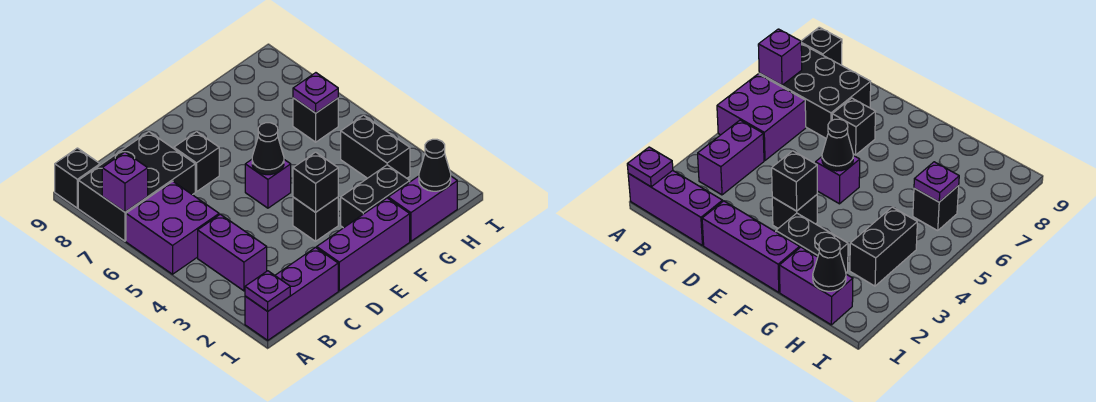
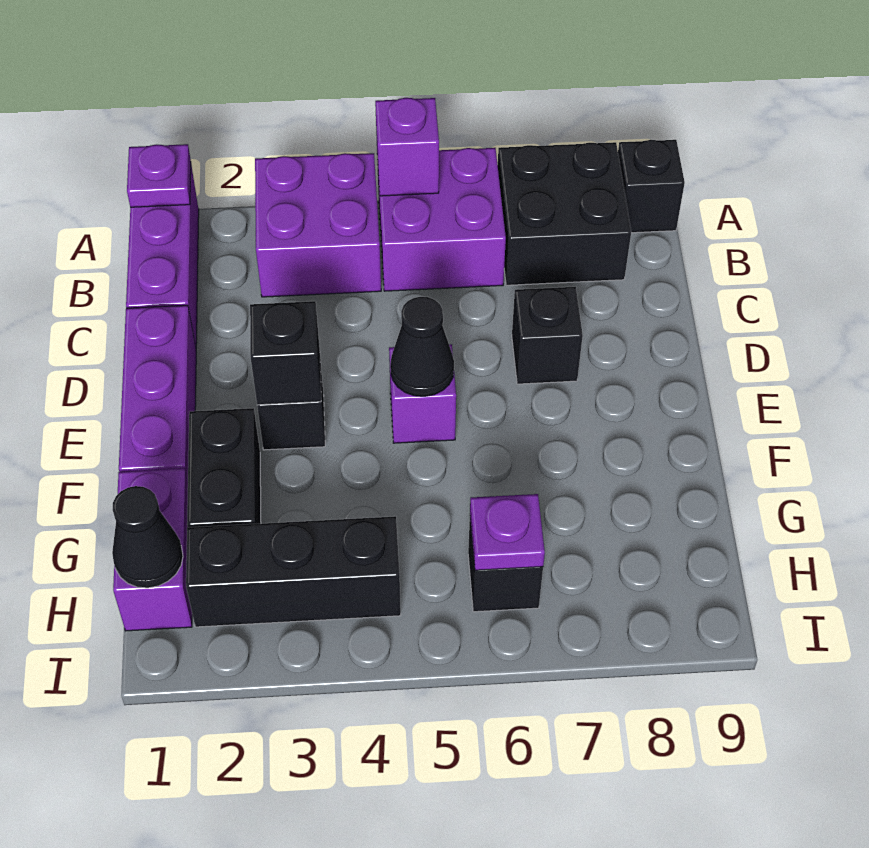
black 2x3 brick [78,132,195,241] -> black 2x2 brick [498,142,631,285]
purple 1x1 brick [102,152,148,212] -> purple 1x1 brick moved to [375,98,439,196]
purple 1x2 brick [198,214,267,291] -> purple 2x2 brick [255,153,381,297]
black 1x2 brick [341,115,410,178] -> black 1x3 brick [186,516,401,627]

